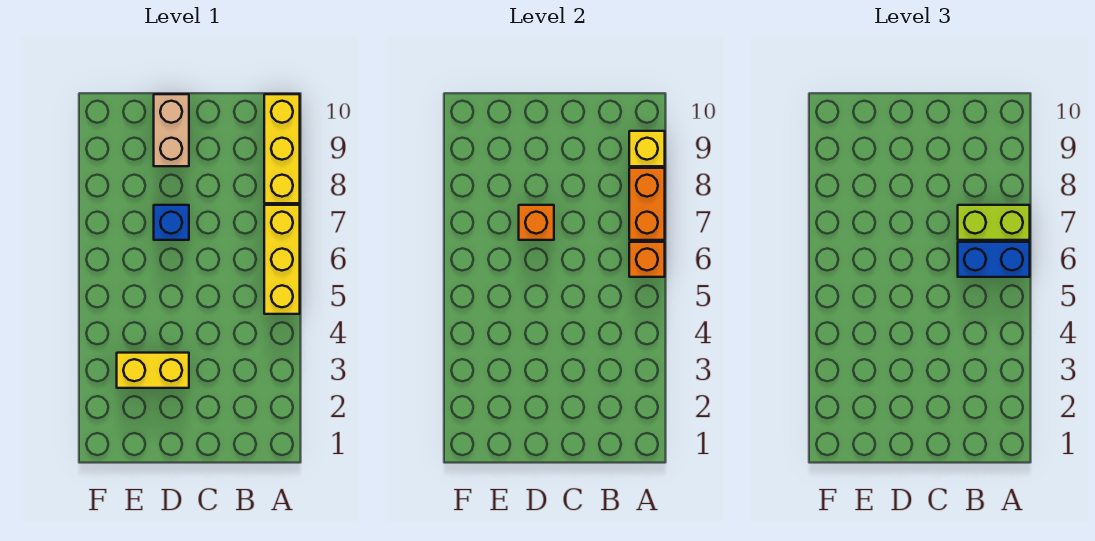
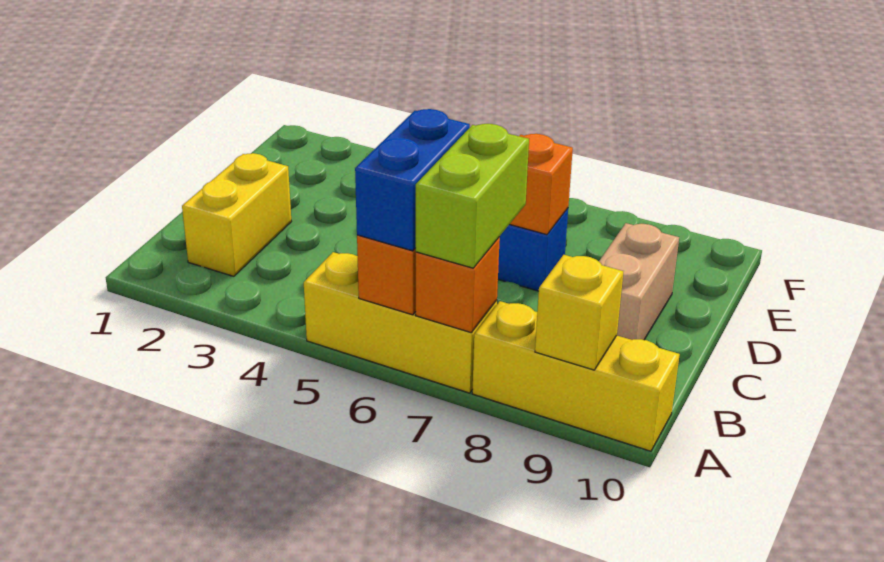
orange 1x2 brick [629,168,665,240] -> orange 1x1 brick [416,237,500,332]
yellow 1x2 brick [117,353,189,388] -> yellow 1x2 brick moved to [182,153,291,276]
tan 1x2 brick [154,94,189,166] -> tan 1x2 brick turned to [599,223,679,340]

